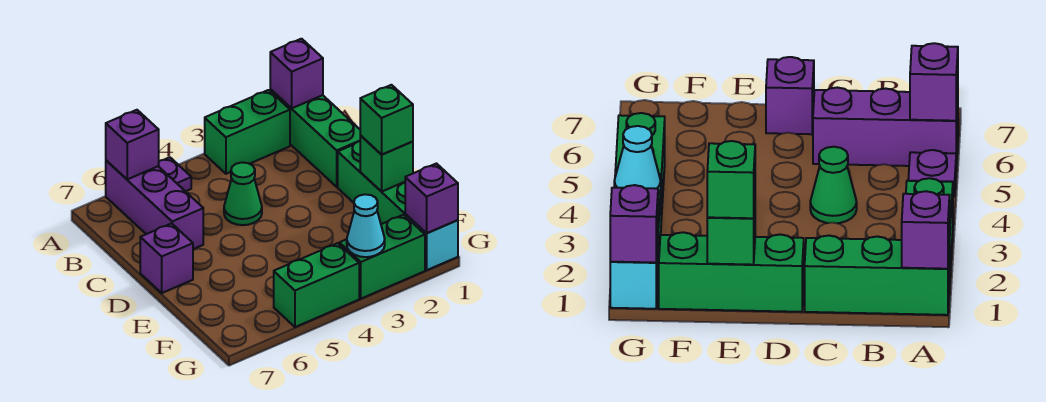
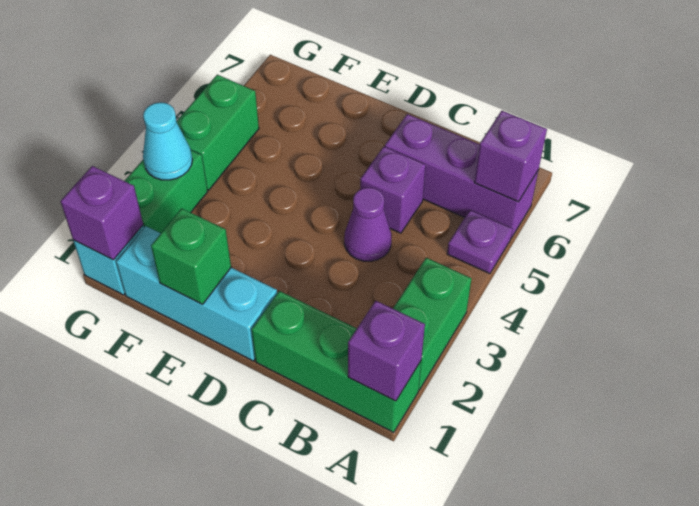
green 1x1 cone [224,162,262,225] -> purple 1x1 cone [344,187,392,261]
green 1x3 brick [338,141,405,224] -> cyan 1x3 brick [116,226,277,361]
purple 1x1 brick [140,223,193,293] -> purple 1x1 brick moved to [360,147,426,233]
green 1x1 brick [360,85,413,155] -> none

